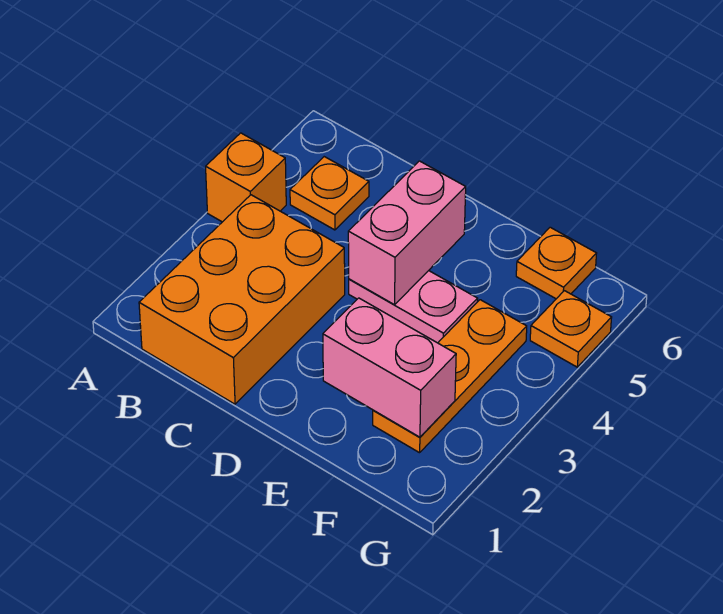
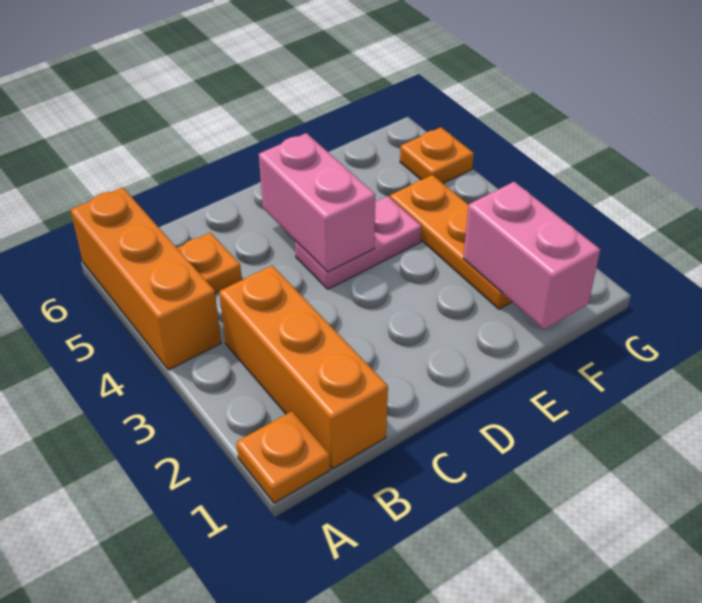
orange 1x1 brick [206,133,286,222] -> orange 1x3 brick [70,187,221,370]
orange 2x3 brick [139,195,345,404] -> orange 1x3 brick [219,265,388,469]
pink 1x2 brick [323,298,456,437] -> pink 1x2 brick turned to [463,182,600,329]
orange 1x1 plate [516,227,597,299] -> orange 1x1 plate moved to [236,411,330,503]

